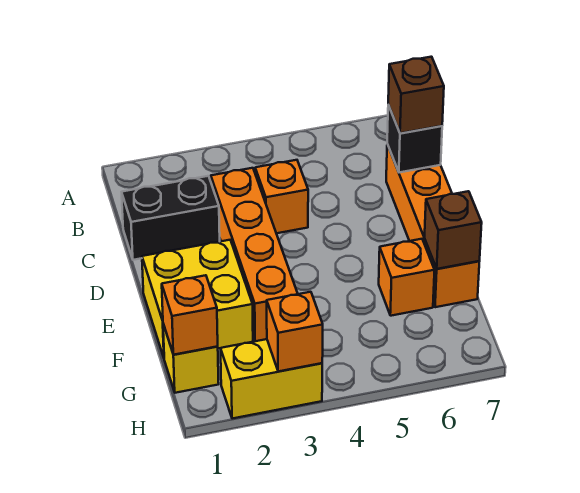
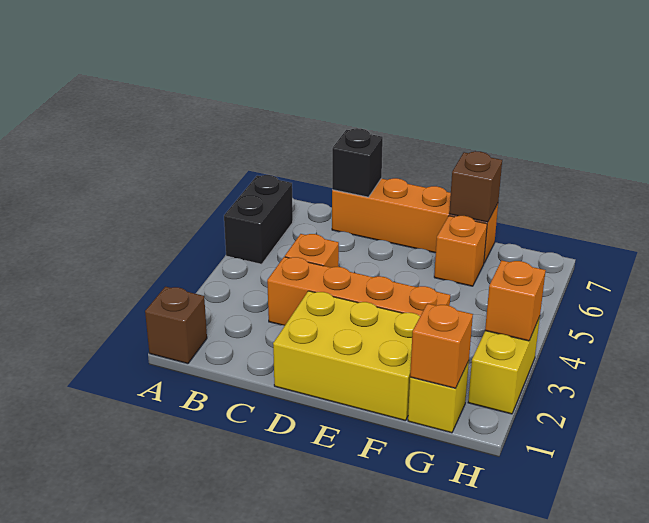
black 1x2 brick [122,176,220,260] -> black 1x2 brick moved to [224,175,293,264]
brown 1x1 brick [388,57,444,133] -> brown 1x1 brick moved to [145,287,207,364]
yellow 2x2 brick [142,240,253,357] -> yellow 2x3 brick [273,291,420,421]

